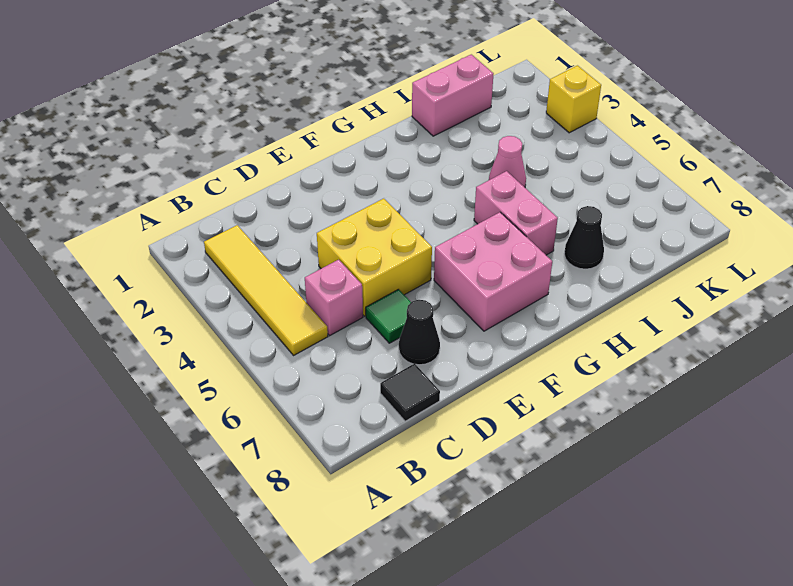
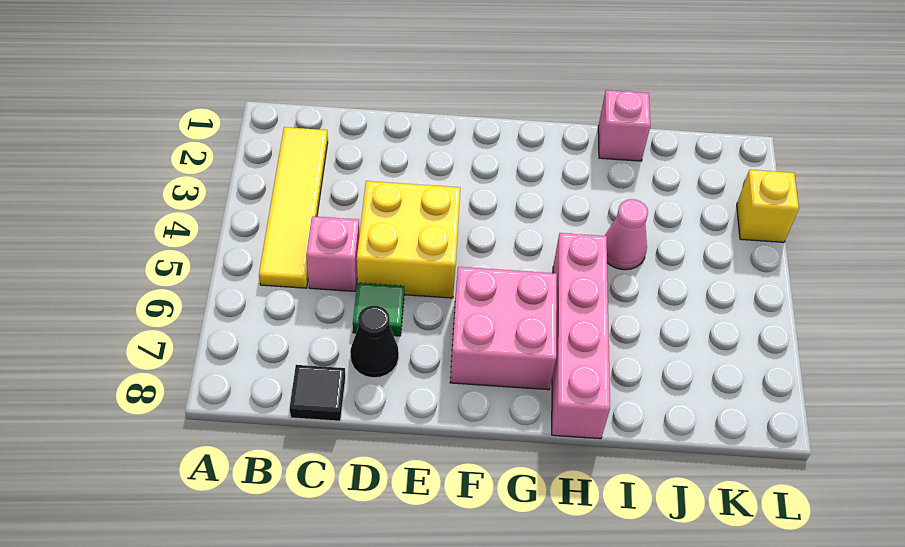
pink 1x2 brick [474,171,558,255] -> pink 1x4 brick [552,233,610,439]
pink 1x2 brick [412,54,493,136] -> pink 1x1 brick [598,90,651,161]
black 1x1 cone [564,206,604,269] -> none

